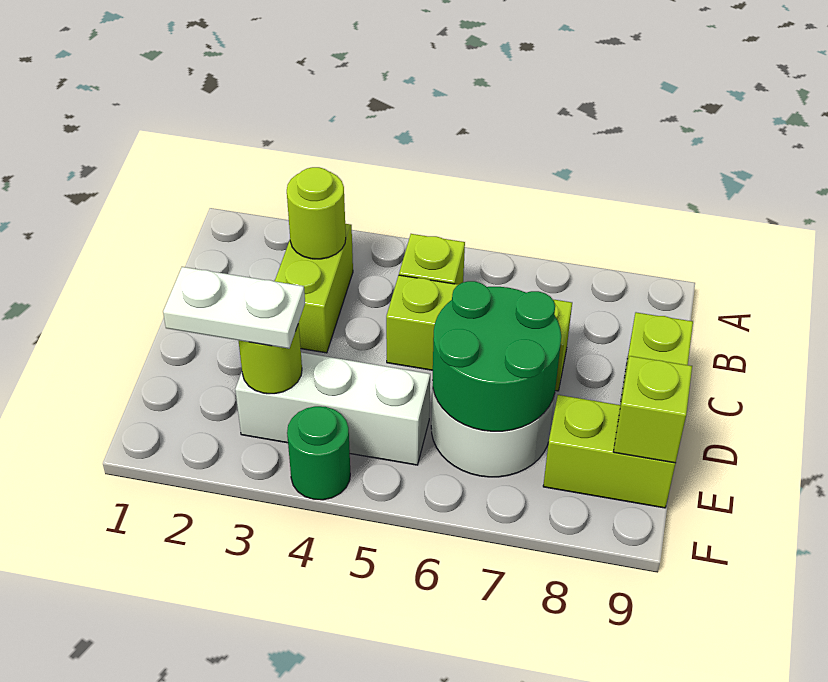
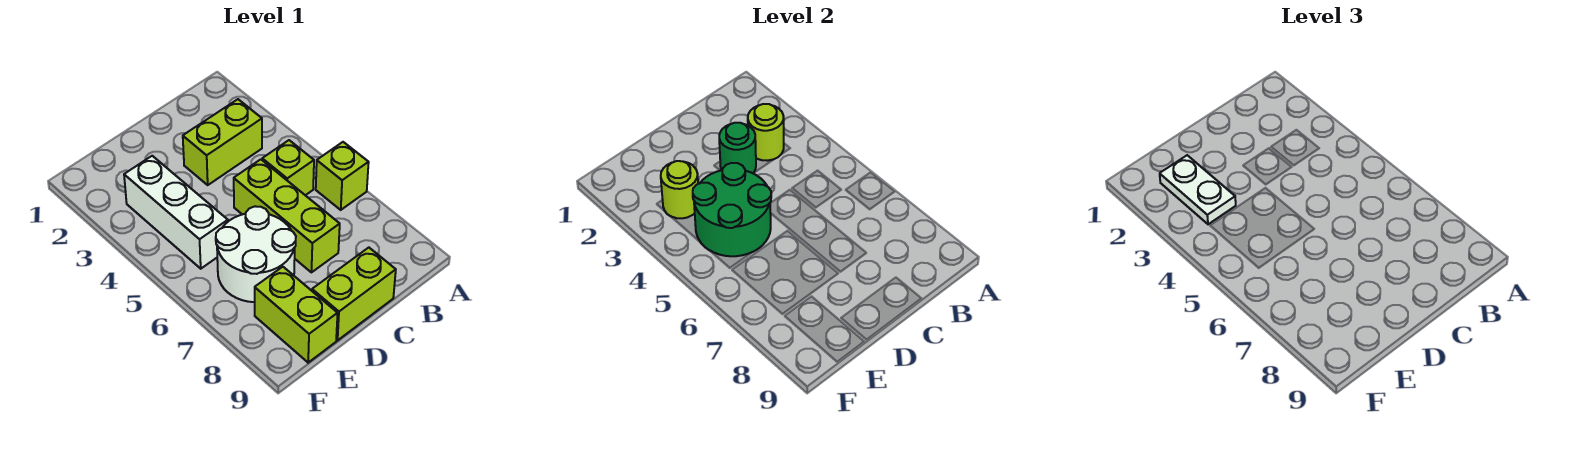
green 2x2 round brick [432,281,561,431] -> green 2x2 round brick moved to [693,163,771,256]
lime 1x1 brick [614,356,692,463] -> lime 1x1 brick moved to [316,142,369,210]
green 1x1 round brick [287,406,350,500] -> green 1x1 round brick moved to [719,123,756,173]

